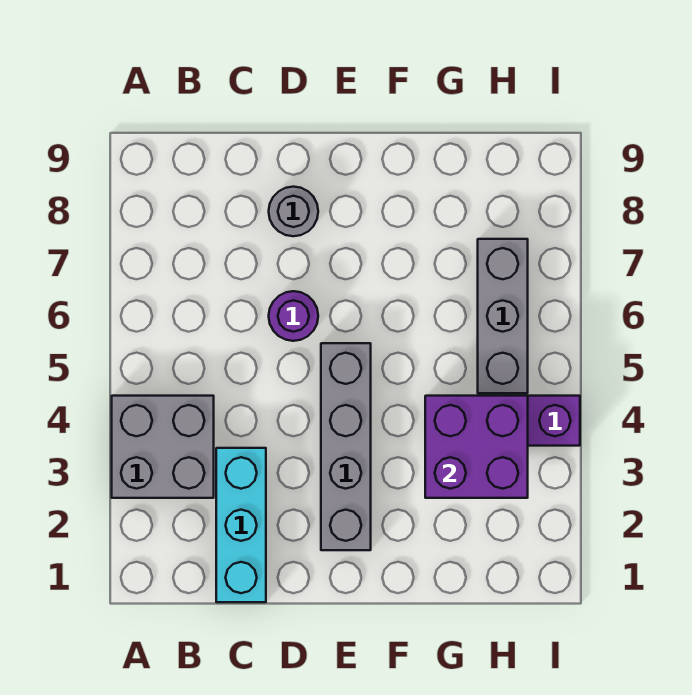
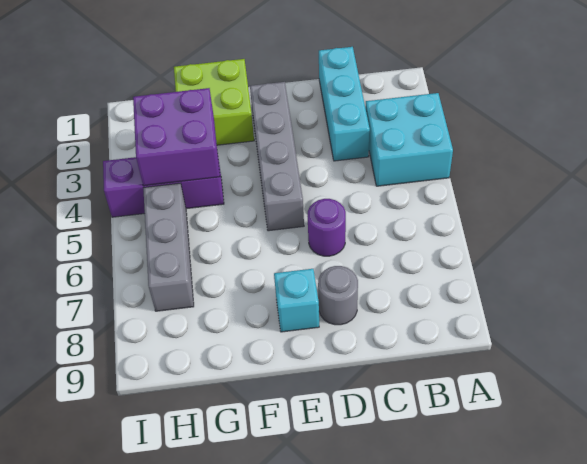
grey 2x2 brick [112,396,214,498] -> cyan 2x2 brick [366,93,453,186]
none -> cyan 1x1 brick [274,269,319,332]
none -> lime 2x2 brick [174,59,254,145]

